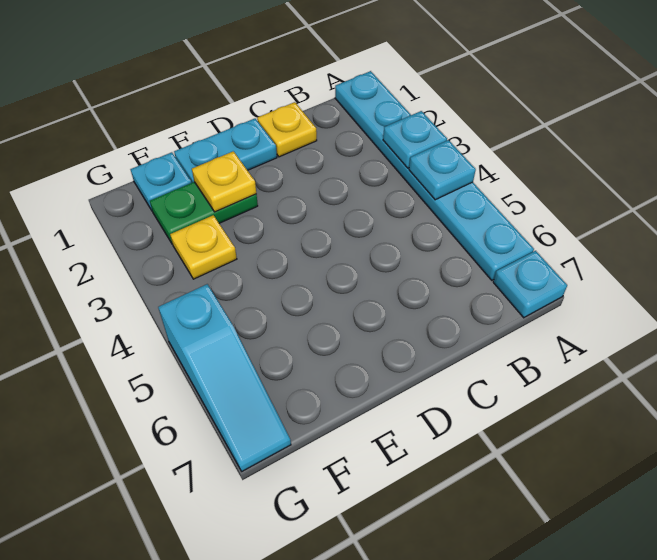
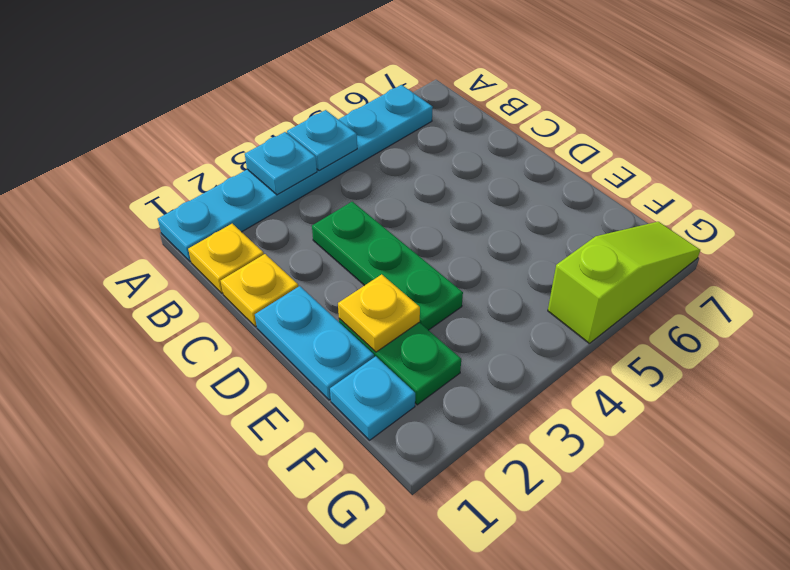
cyan 1x1 plate [493,251,567,318] -> none
none -> green 1x3 plate [312,202,463,330]
yellow 1x1 plate [170,215,237,279] -> yellow 1x1 plate moved to [188,224,264,293]
cyan 1x3 slope [158,284,291,471] -> lime 1x3 slope [548,222,700,344]

